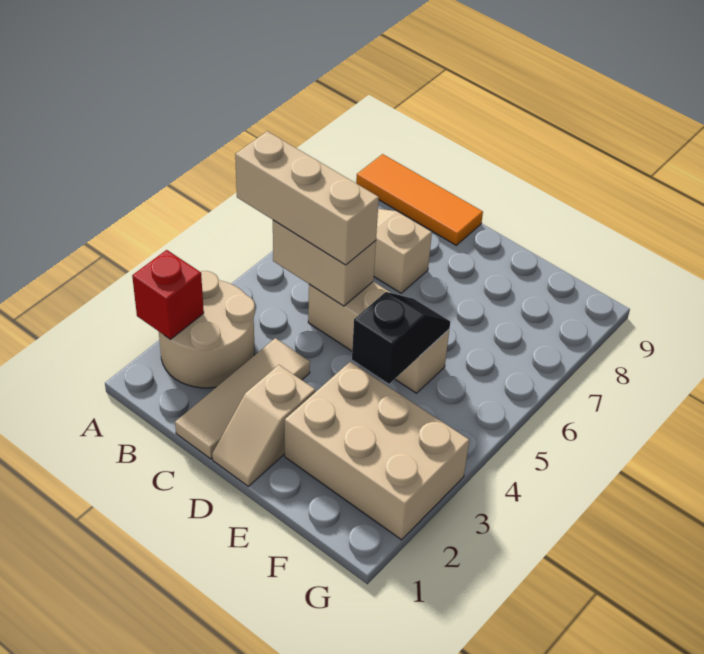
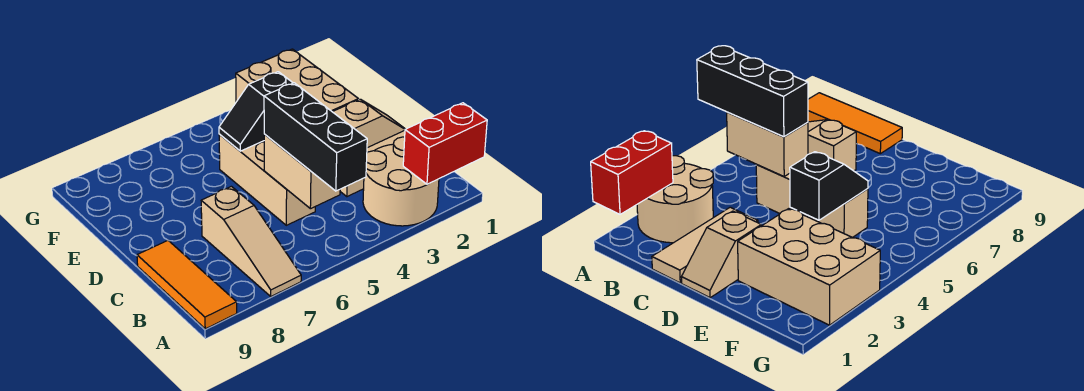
red 1x1 brick [132,250,204,339] -> red 1x2 brick [403,103,487,184]
tan 1x3 brick [235,131,379,265] -> black 1x3 brick [264,83,367,191]

